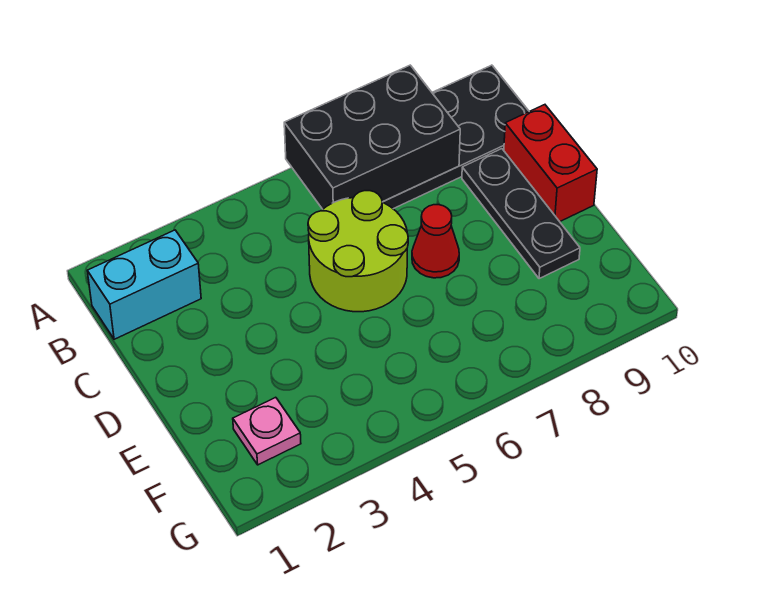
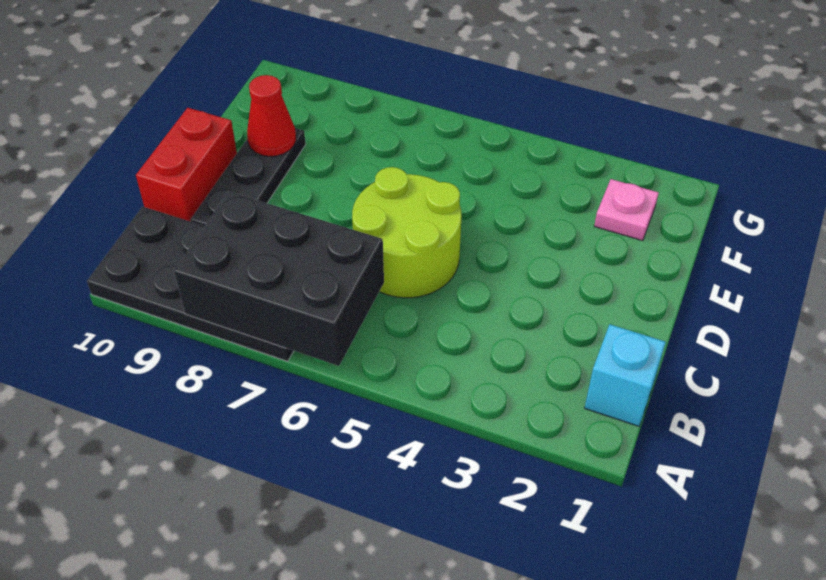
cyan 1x2 brick [87,230,201,339] -> cyan 1x1 brick [585,324,666,426]
red 1x1 cone [412,205,459,278] -> red 1x1 cone moved to [247,75,296,156]

